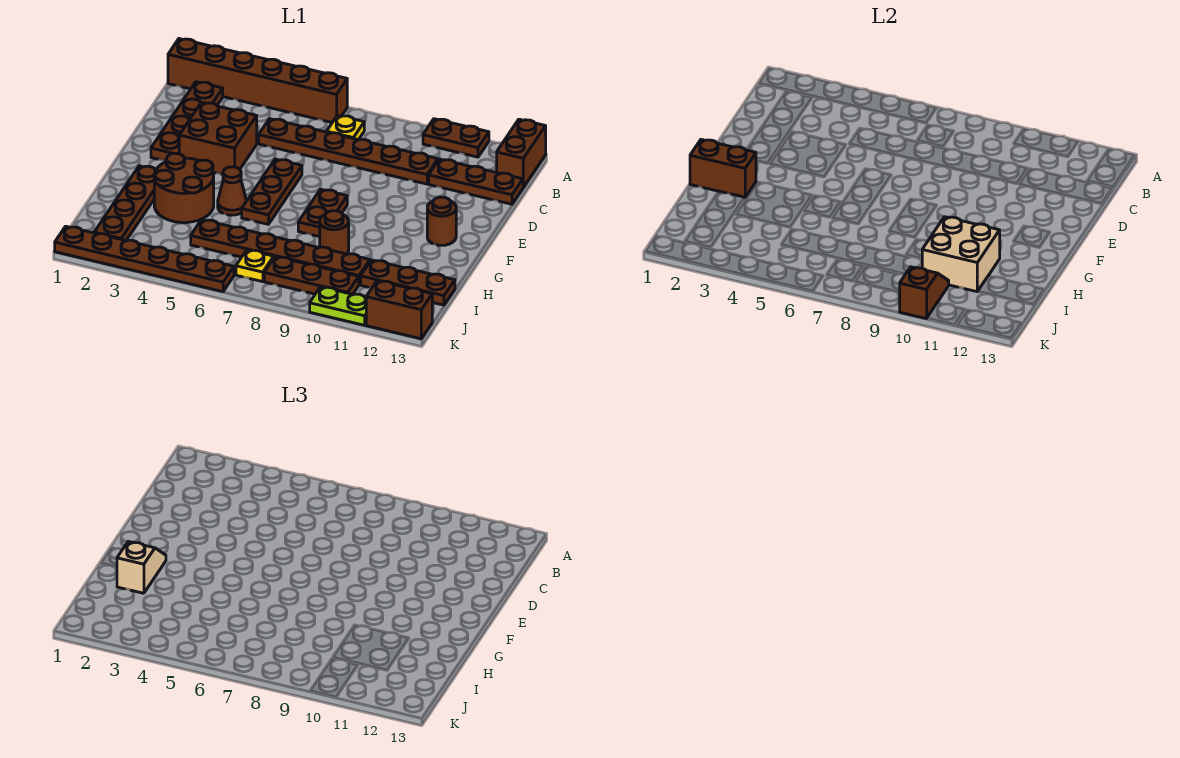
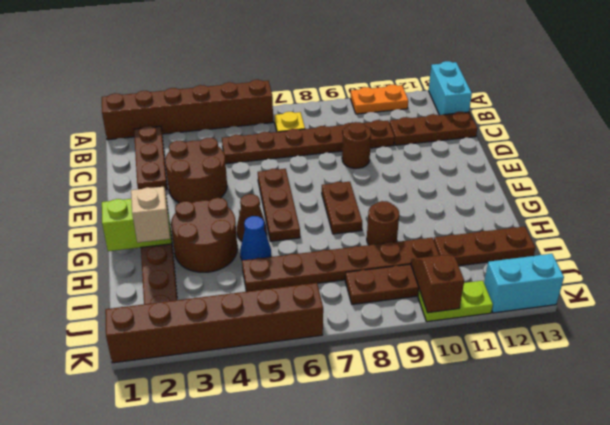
brown 1x2 plate [423,119,489,157] -> orange 1x2 plate [351,85,408,114]
brown 1x2 brick [497,119,546,187] -> cyan 1x2 brick [429,61,472,115]
brown 1x4 plate [151,82,223,161] -> brown 1x3 plate [134,126,167,190]
brown 2x2 brick [179,102,257,175] -> brown 2x2 round brick [165,138,227,203]
brown 1x1 round brick [427,197,456,245] -> brown 1x1 round brick moved to [342,122,371,168]
brown 1x2 brick [690,139,756,197] -> lime 1x2 brick [102,199,172,251]
none -> blue 1x1 cone [240,216,271,260]
tan 2x2 brick [922,217,1000,292] -> none
yellow 1x1 plate [236,250,274,282] -> none
brown 1x6 plate [55,226,234,292] -> brown 1x6 brick [105,283,323,363]
brown 1x2 brick [366,281,432,339] -> cyan 1x2 brick [484,254,564,313]

